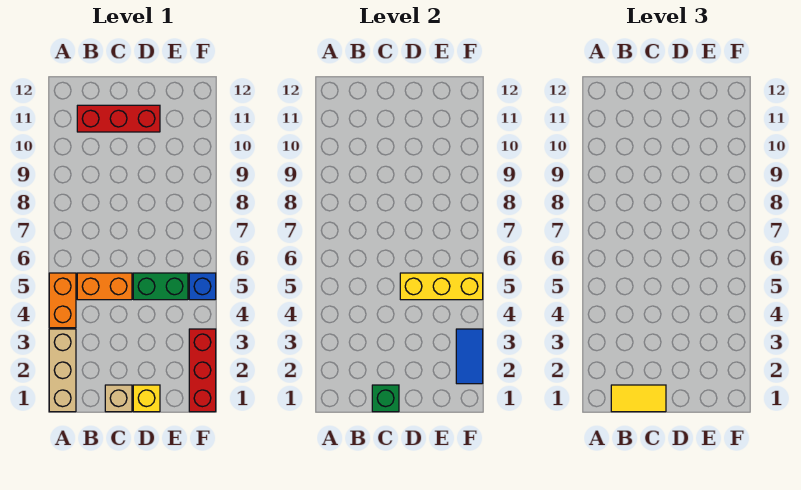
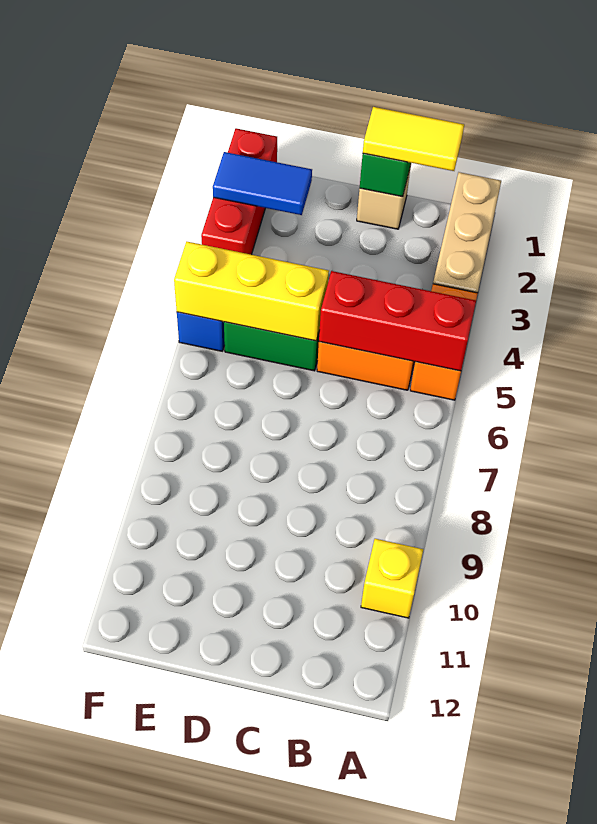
red 1x3 brick [77,105,160,132] -> red 1x3 brick moved to [319,271,476,371]
yellow 1x1 brick [133,385,160,412] -> yellow 1x1 brick moved to [361,539,423,618]
blue 1x2 tile [456,329,483,384] -> blue 1x2 tile turned to [213,152,312,215]

